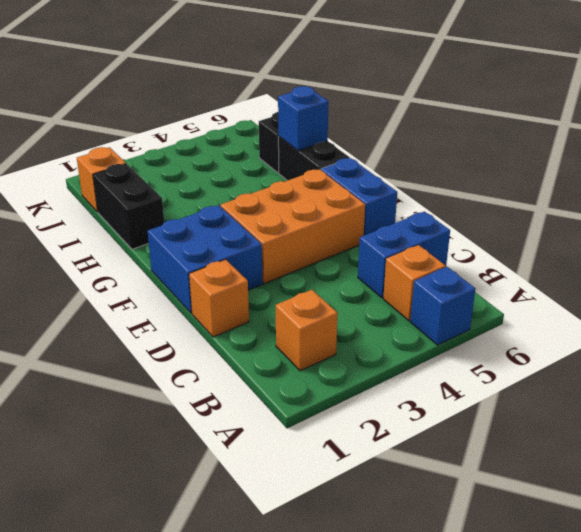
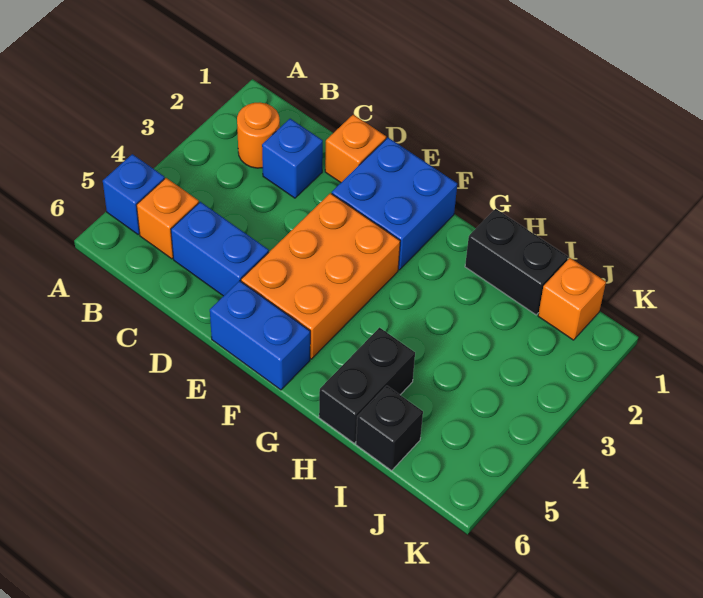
orange 1x1 brick [276,290,338,371] -> orange 1x1 round brick [237,103,280,168]
blue 1x2 brick [358,211,450,298] -> blue 1x2 brick turned to [171,202,269,296]
black 1x2 brick [278,137,350,181] -> black 1x2 brick turned to [319,328,415,443]
blue 1x1 brick [278,86,329,151] -> blue 1x1 brick moved to [262,119,323,198]

